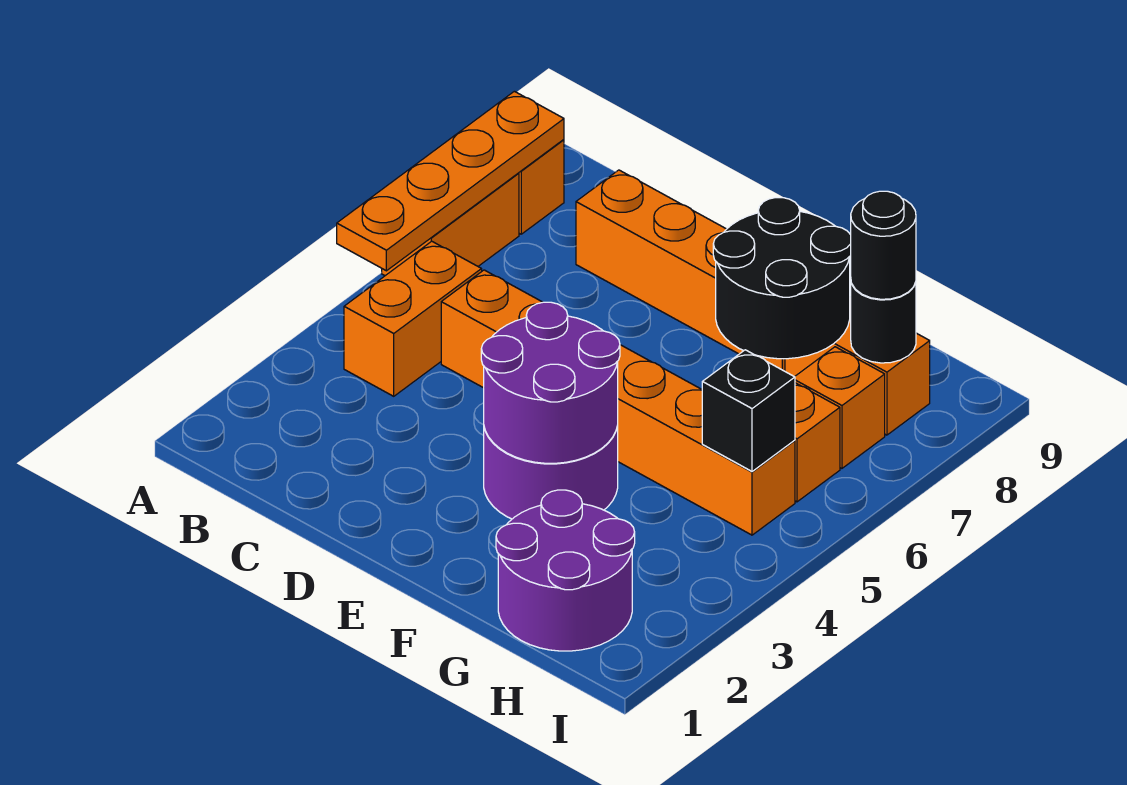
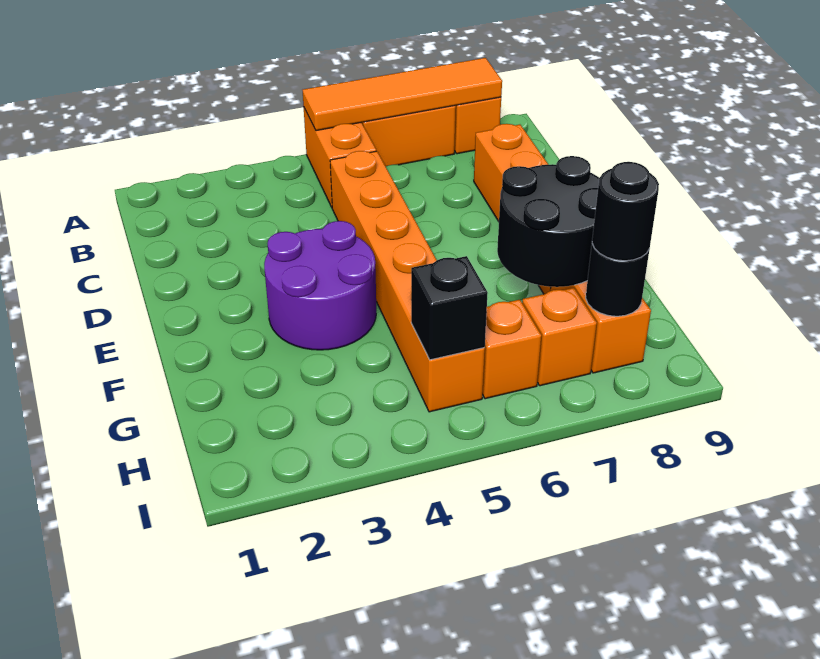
orange 1x4 plate [337,91,564,271] -> orange 1x4 tile [303,58,502,131]
orange 1x2 brick [344,241,482,396] -> orange 1x2 brick turned to [304,108,376,207]
purple 2x2 round brick [481,302,620,463] -> none
purple 2x2 round brick [496,490,635,651] -> none

